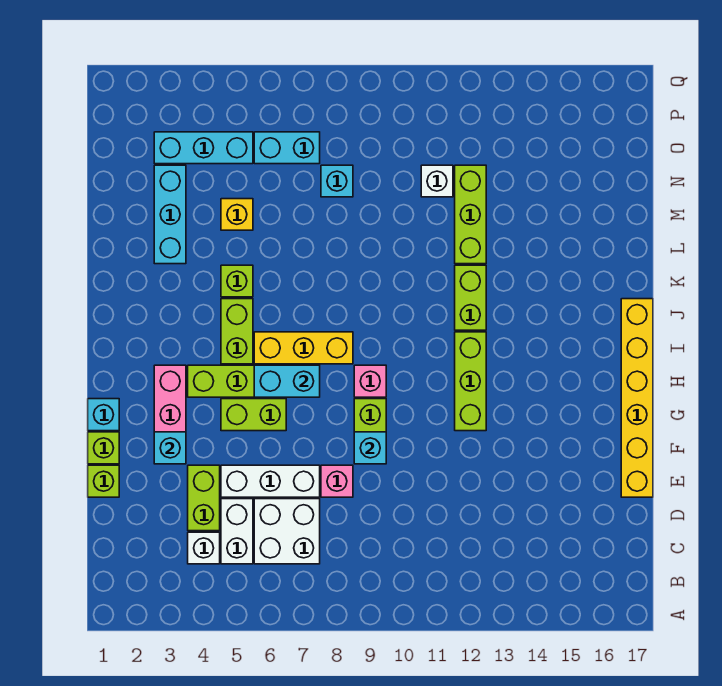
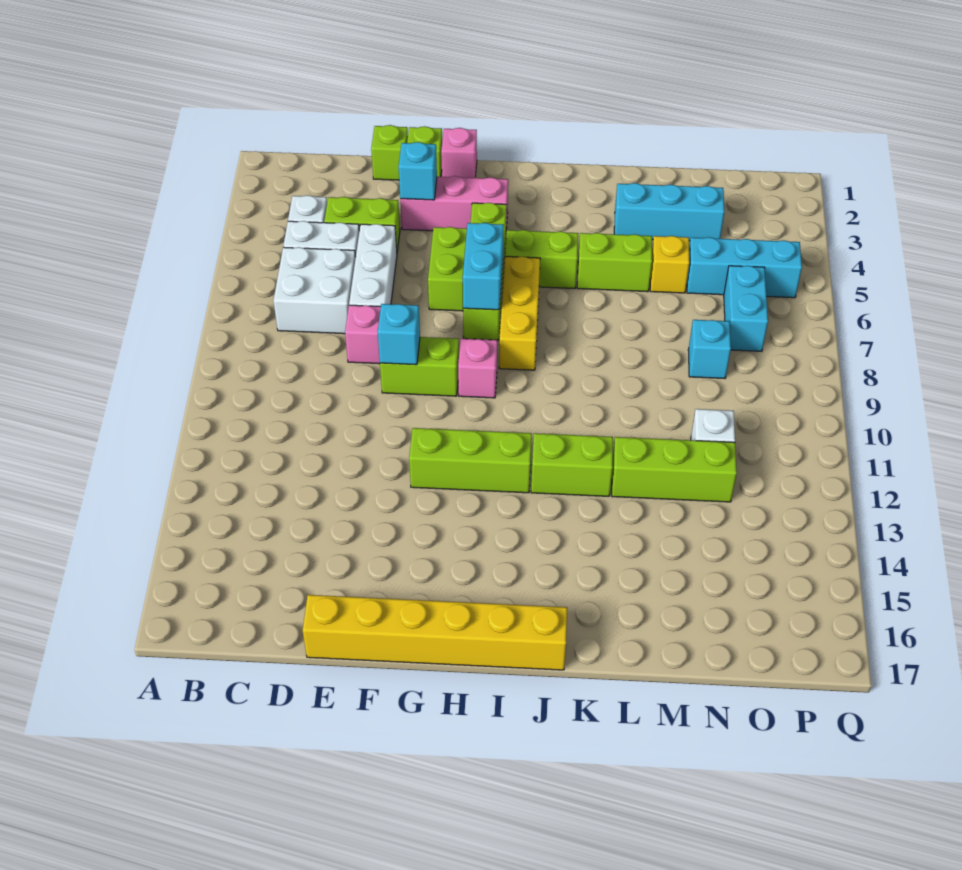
cyan 1x1 brick [88,399,119,431] -> pink 1x1 brick [441,128,477,178]
lime 1x1 brick [221,265,253,297] -> lime 1x2 brick [577,233,652,292]
cyan 1x3 brick [154,132,253,164] -> cyan 1x3 brick turned to [687,237,802,298]

